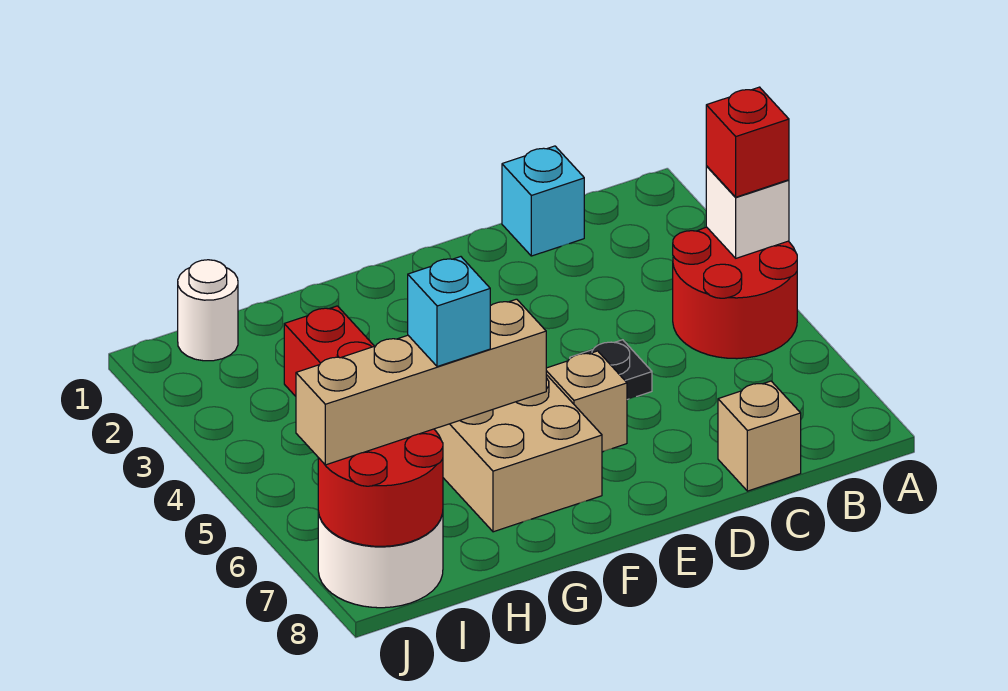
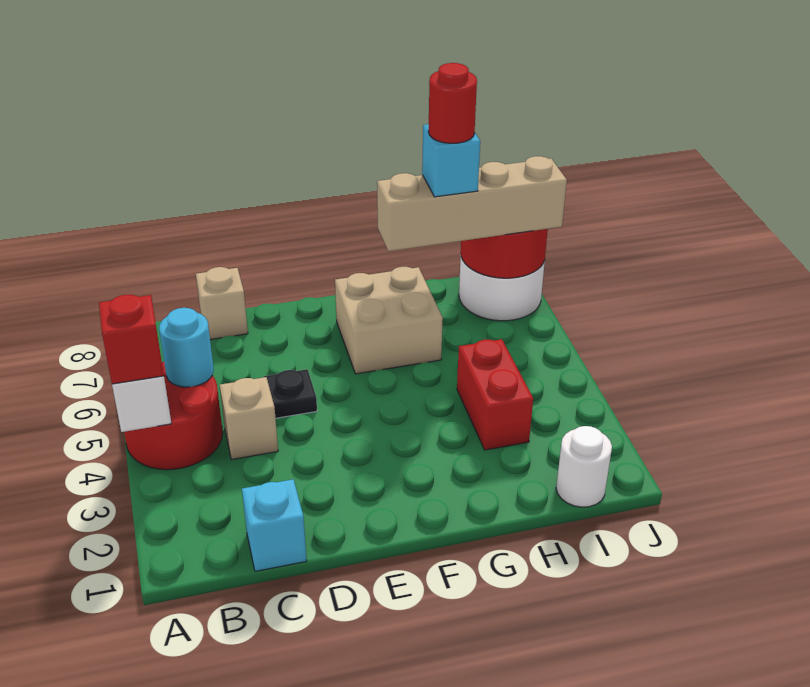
none -> cyan 1x1 round brick [159,308,214,387]
tan 1x1 brick [546,351,627,452] -> tan 1x1 brick moved to [220,377,278,459]
none -> red 1x1 round brick [428,63,477,143]

